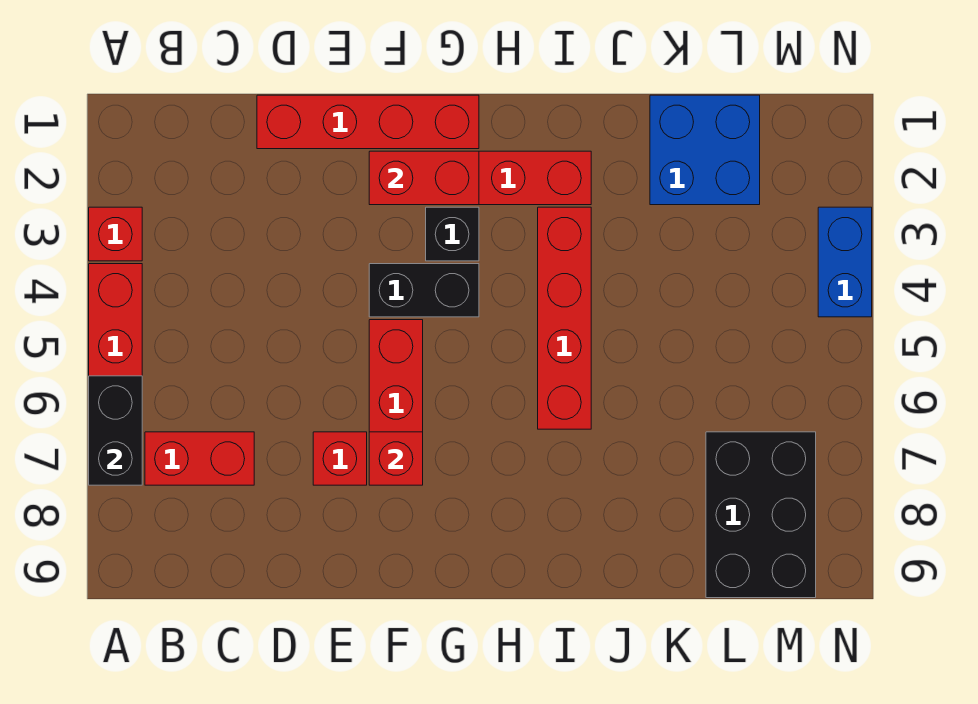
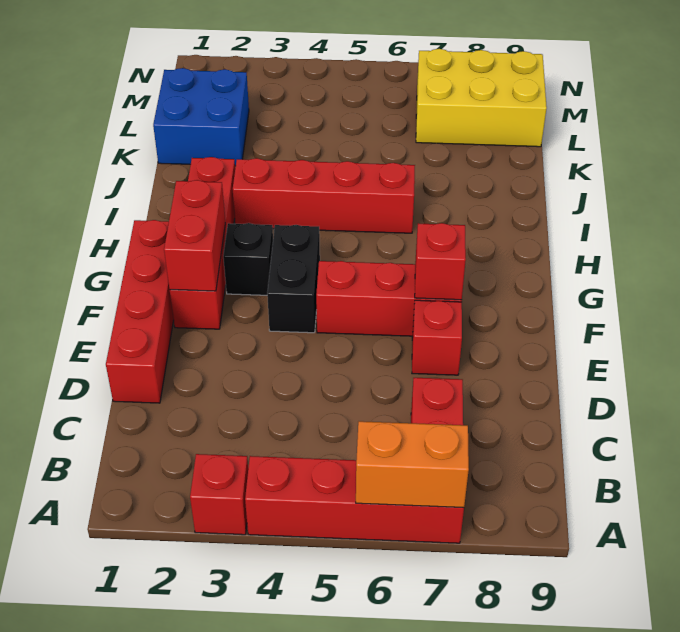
black 1x2 brick [89,376,142,485] -> orange 1x2 brick [356,421,469,508]
black 2x3 brick [706,432,816,598] -> yellow 2x3 brick [416,49,547,147]
blue 1x2 brick [818,207,872,317] -> none

